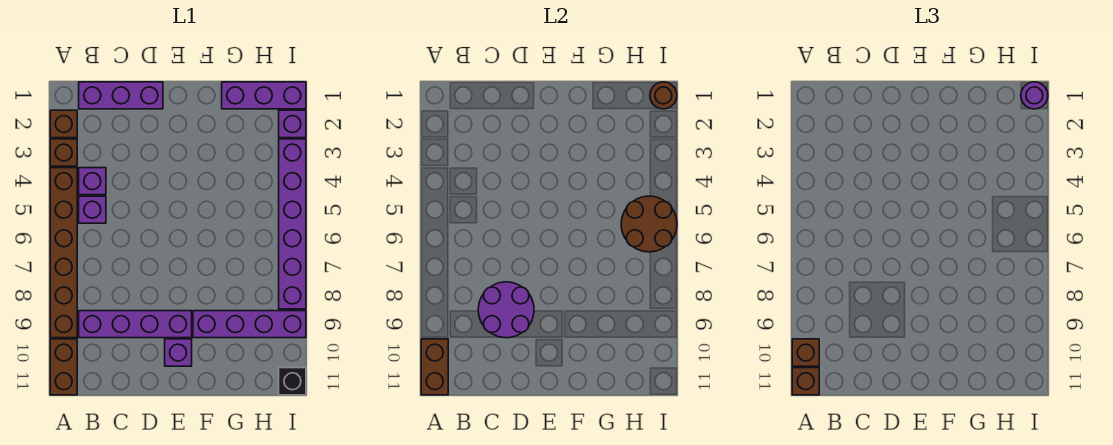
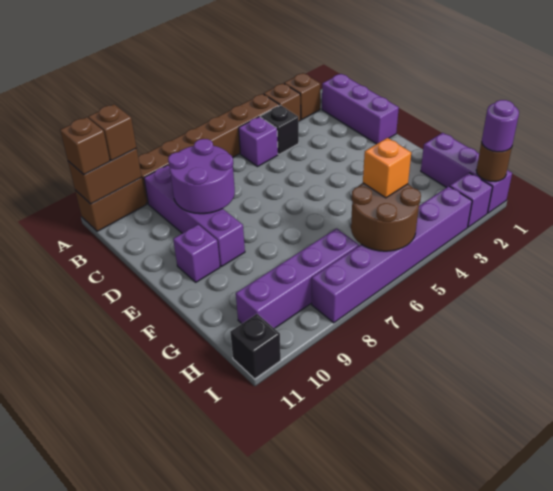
purple 1x1 brick [79,168,106,195] -> black 1x1 brick [260,105,299,154]
purple 1x4 brick [193,311,306,338] -> purple 1x4 brick turned to [236,229,359,329]
none -> orange 1x1 brick [363,138,411,198]

